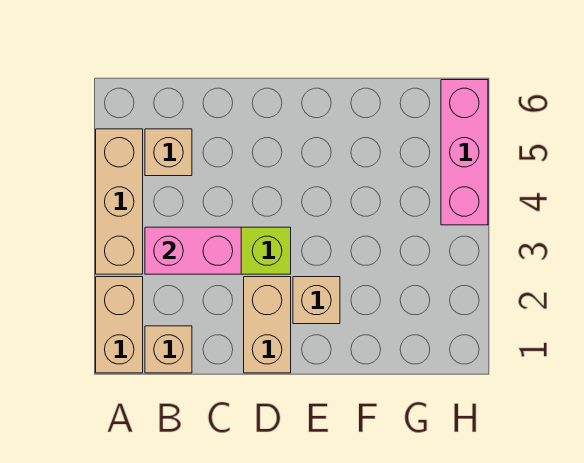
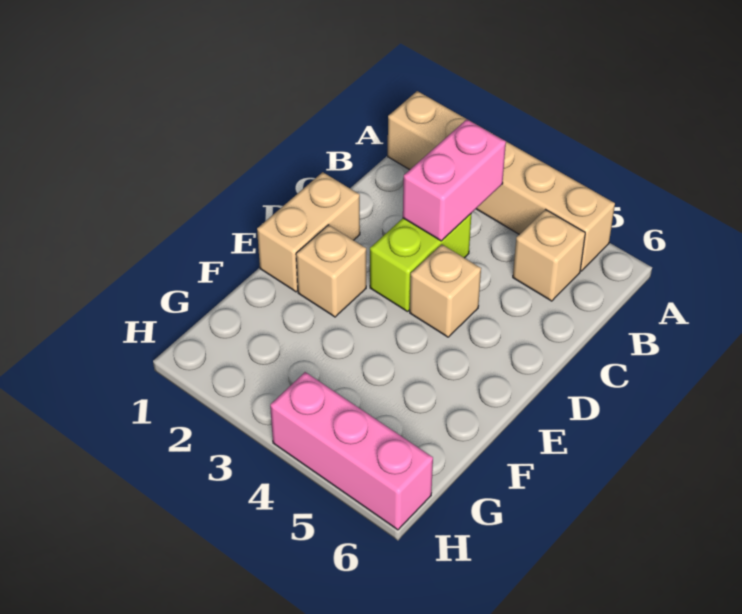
tan 1x1 brick [145,326,192,373] -> tan 1x1 brick moved to [410,244,481,337]
tan 1x2 brick [244,277,291,373] -> tan 1x2 brick turned to [257,172,360,292]

